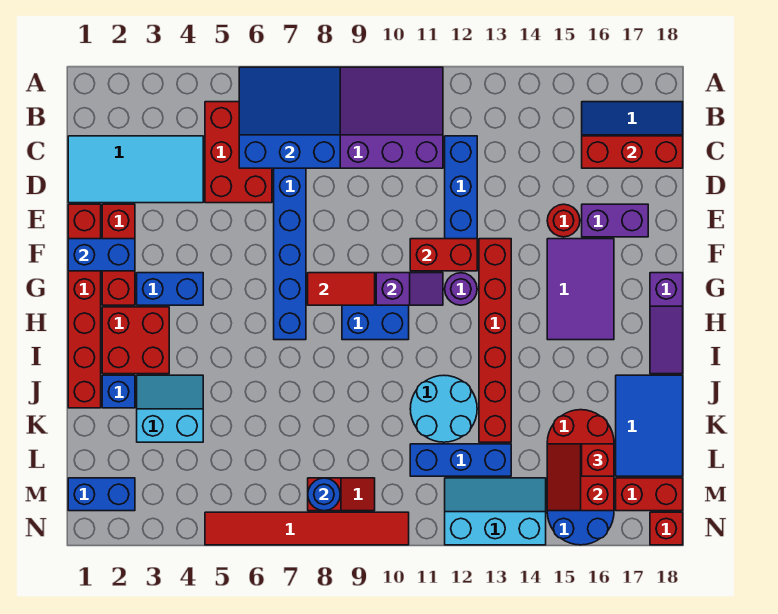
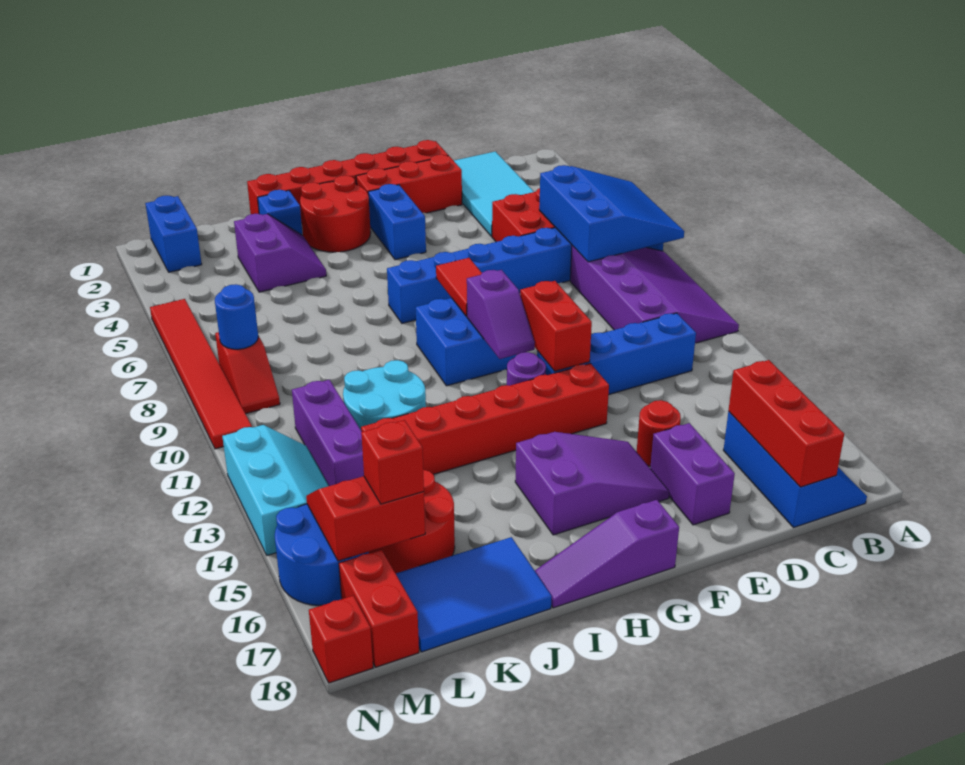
blue 1x2 brick [68,239,135,271] -> none
purple 2x3 tile [547,239,614,340] -> purple 2x3 slope [515,432,669,535]
red 2x2 brick [102,307,169,374] -> red 2x2 round brick [300,175,371,252]
cyan 2x2 slope [137,375,203,442] -> purple 2x2 slope [234,214,326,292]
blue 1x3 brick [410,444,511,476] -> purple 1x3 brick [292,380,364,486]

